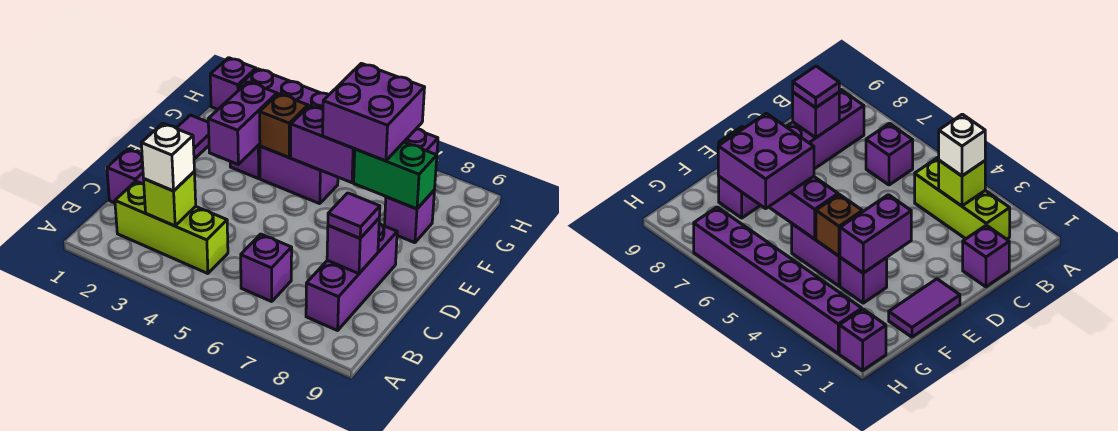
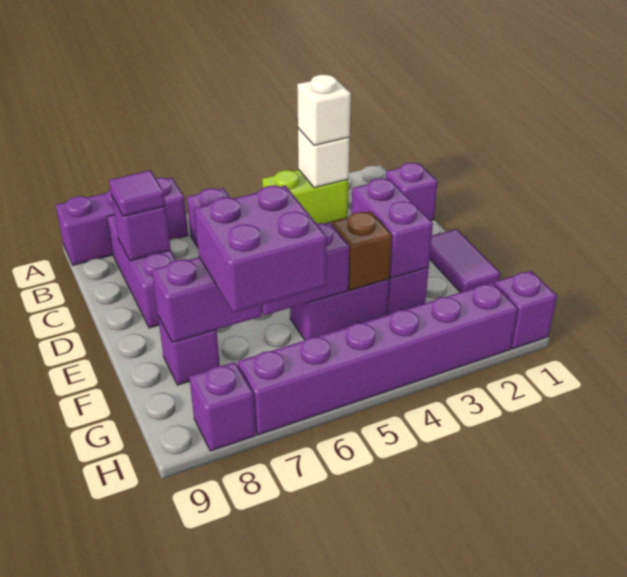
none -> purple 1x3 brick [56,177,188,265]
lime 1x3 brick [115,181,228,274] -> lime 1x2 brick [262,170,348,224]
lime 1x1 brick [144,172,196,226] -> white 1x1 brick [298,128,350,188]
green 1x2 brick [354,142,437,209] -> purple 1x2 brick [152,257,262,343]
none -> purple 1x1 brick [189,362,256,451]

